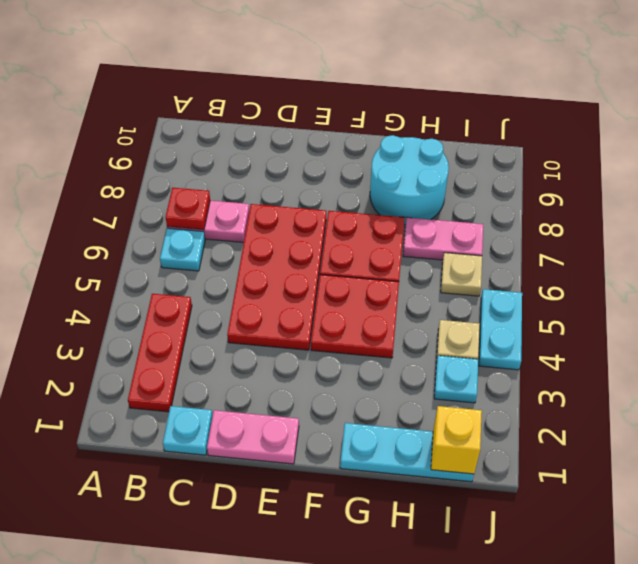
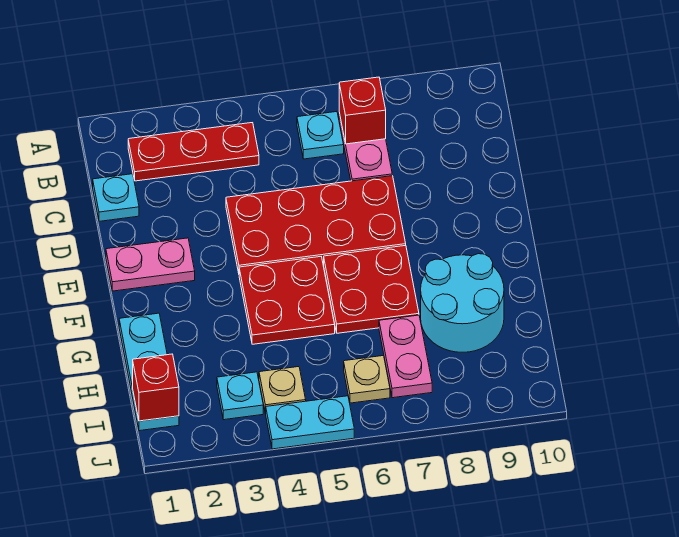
red 1x1 plate [165,188,210,230] -> red 1x1 brick [339,77,386,144]
pink 1x2 plate [207,410,299,464] -> pink 1x2 plate turned to [106,238,195,291]
yellow 1x1 brick [431,406,482,474] -> red 1x1 brick [133,354,179,421]

